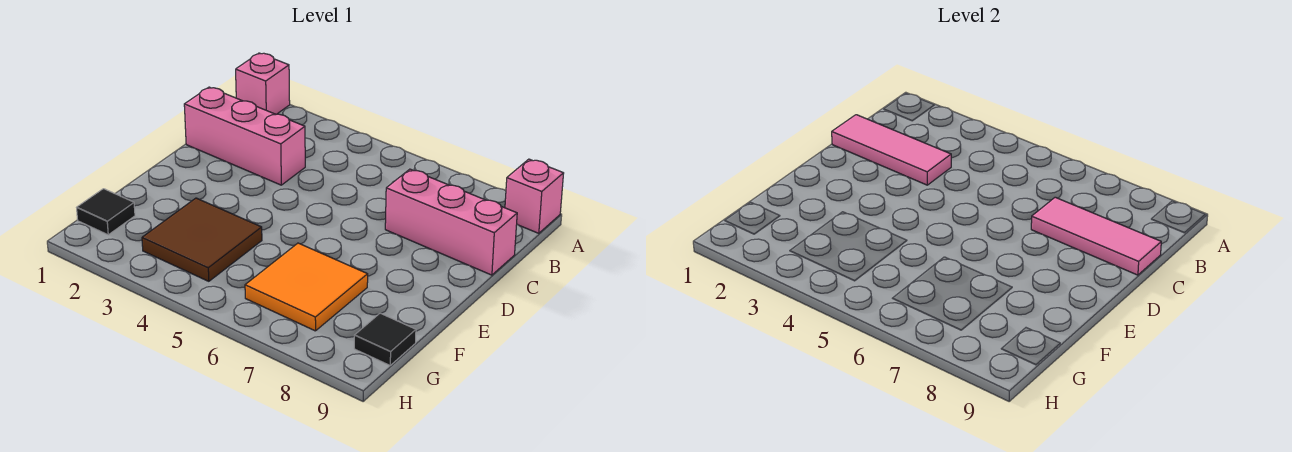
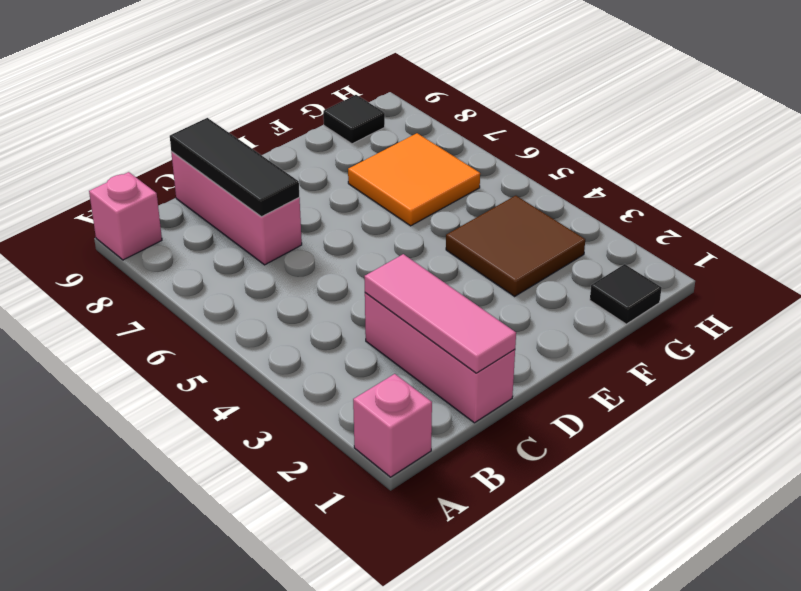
pink 1x3 tile [1031,197,1161,275] -> black 1x3 tile [170,118,299,217]

